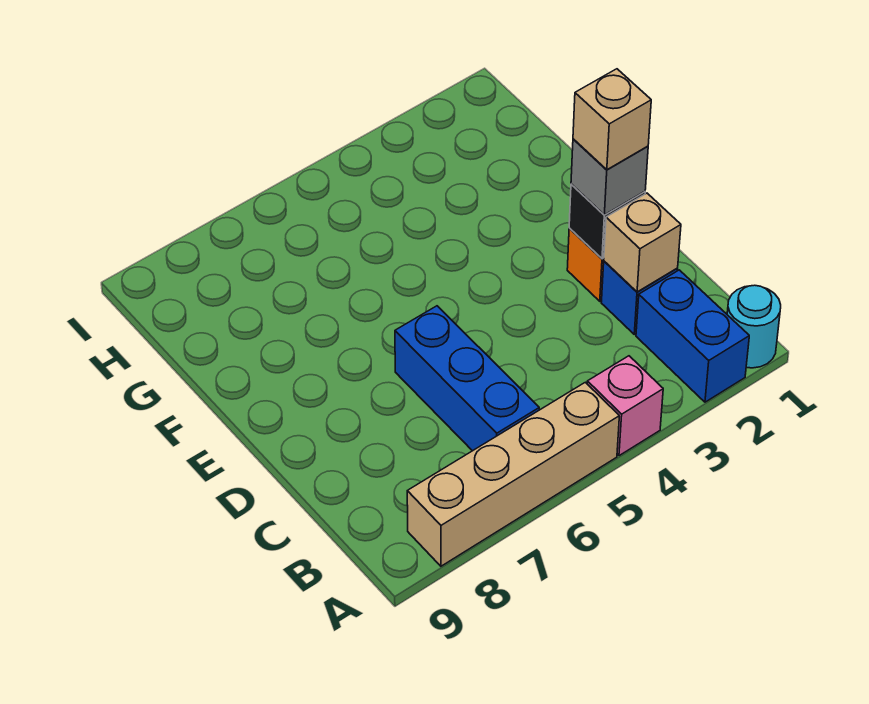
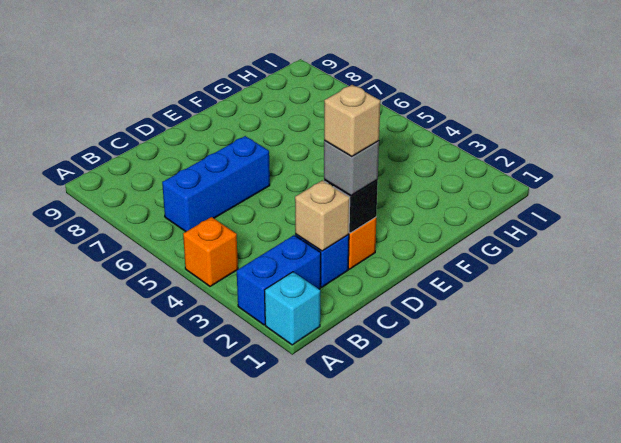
cyan 1x1 round brick [727,285,781,368] -> cyan 1x1 brick [265,272,320,345]
pink 1x1 brick [587,356,663,456] -> orange 1x1 brick [183,217,238,286]
tan 1x4 brick [407,382,619,566] -> none

